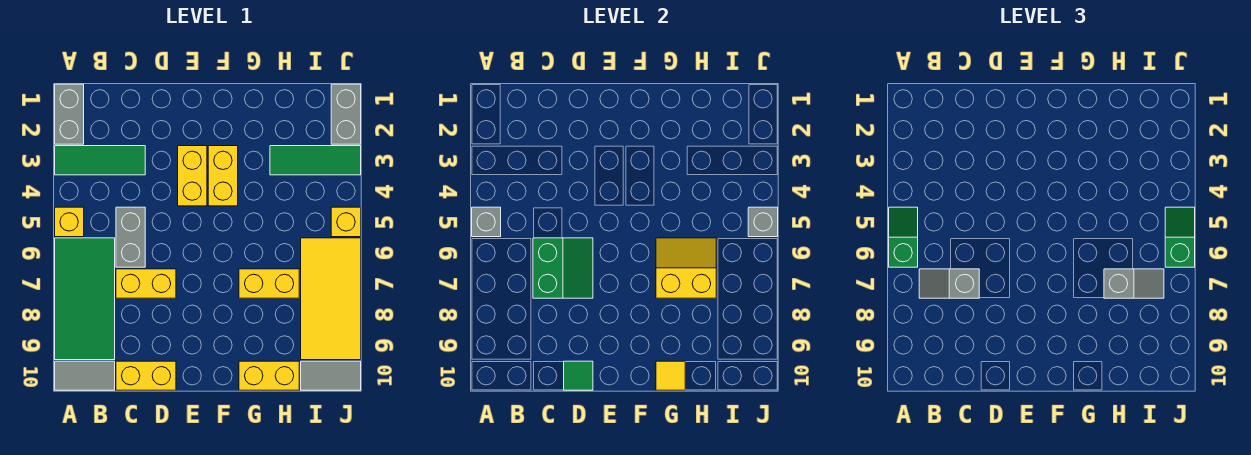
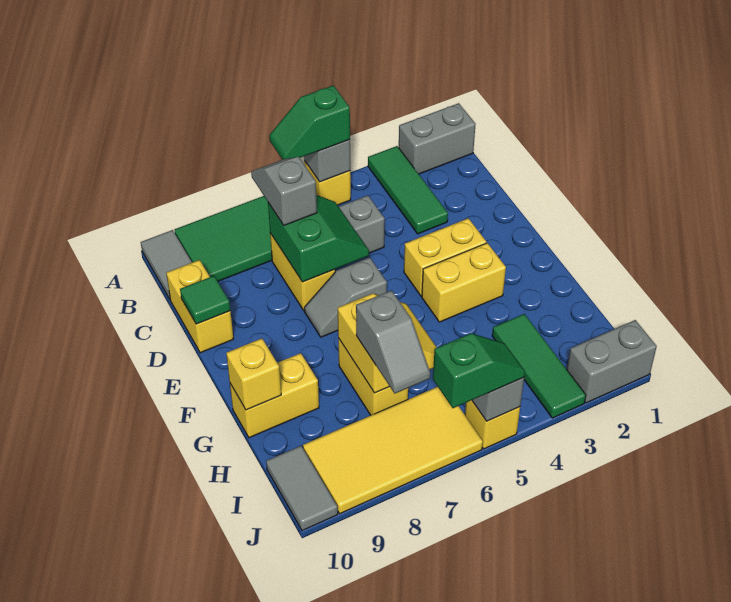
green 1x2 slope [889,207,918,267] -> green 1x2 slope turned to [269,85,350,160]
green 2x2 slope [533,238,593,298] -> green 2x2 slope turned to [268,195,369,282]
none -> grey 1x2 slope [304,257,387,337]
yellow 1x2 brick [239,361,299,390] -> yellow 1x2 brick turned to [230,353,319,438]
yellow 1x1 tile [656,361,685,390] -> yellow 1x1 brick [226,338,281,410]

